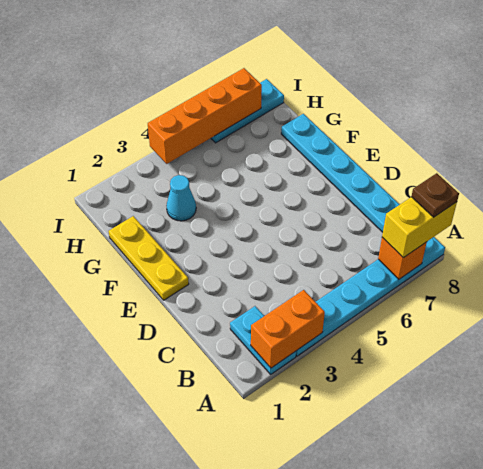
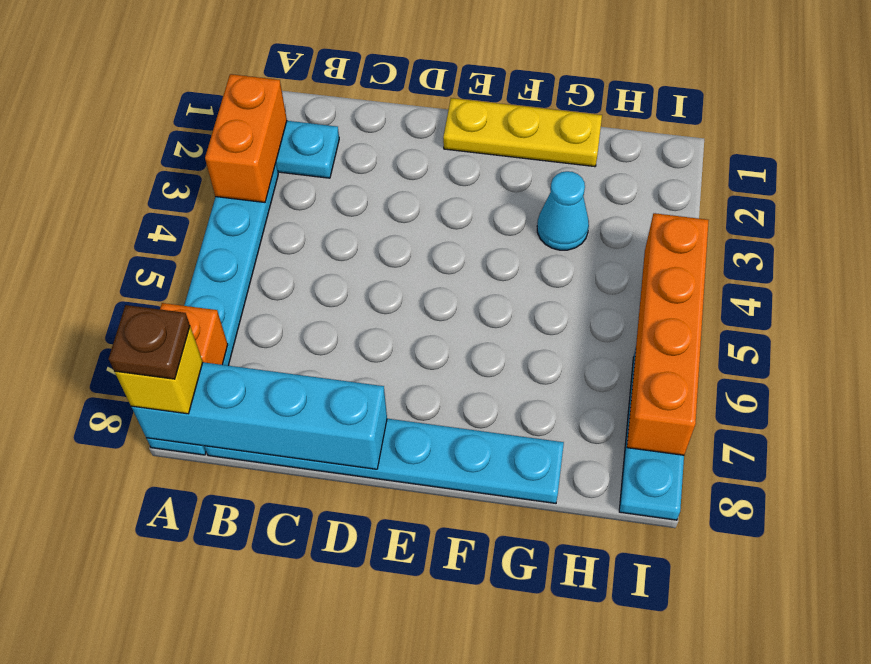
yellow 1x2 brick [382,197,457,258] -> yellow 1x1 brick [115,327,203,414]
none -> cyan 1x4 brick [131,362,387,469]

